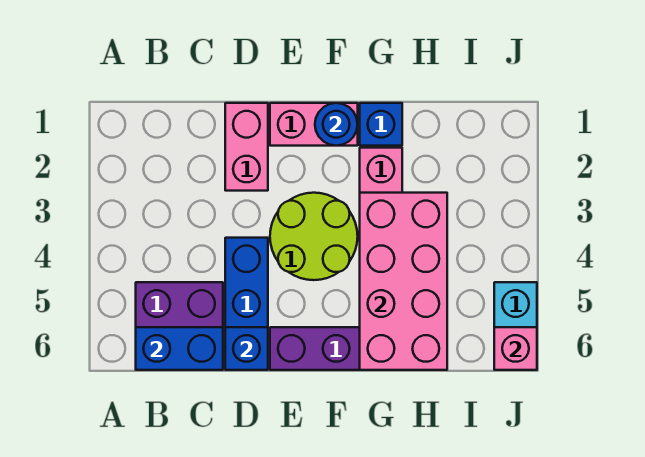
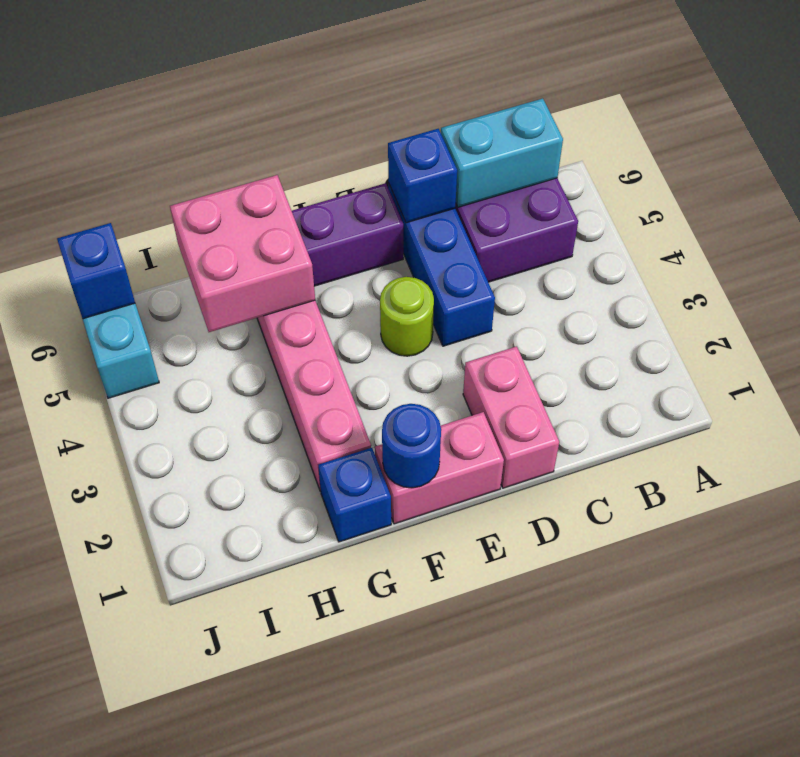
blue 1x2 brick [136,327,223,370] -> cyan 1x2 brick [441,98,563,207]
lime 2x2 round brick [270,193,358,280] -> lime 1x1 round brick [380,277,434,356]
pink 2x4 brick [360,193,447,370] -> pink 2x2 brick [170,175,315,332]
pink 1x1 brick [494,327,537,370] -> blue 1x1 brick [57,223,135,319]

